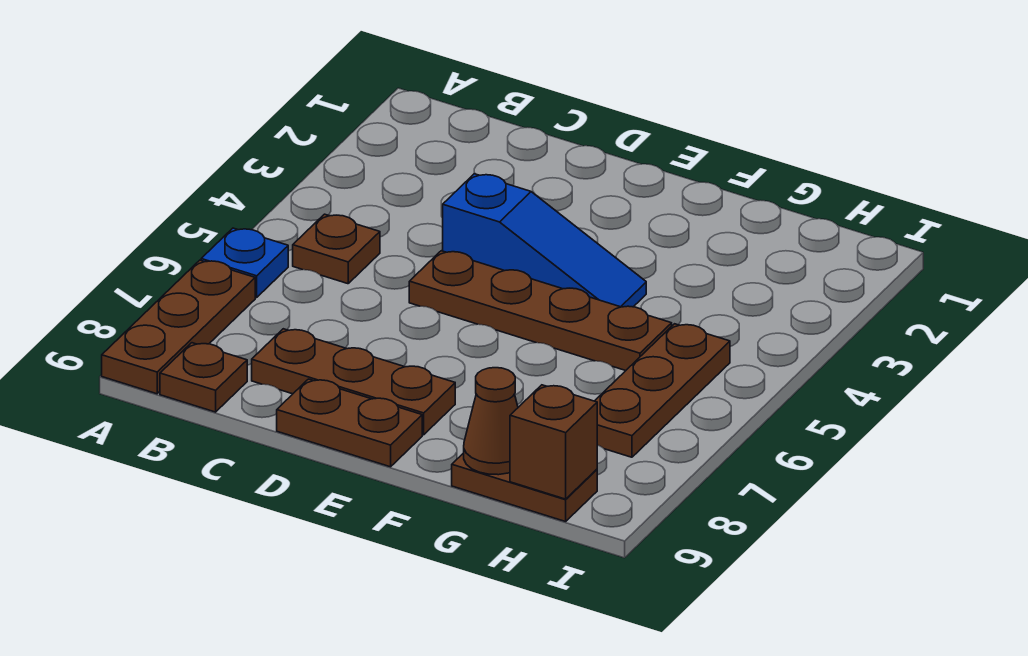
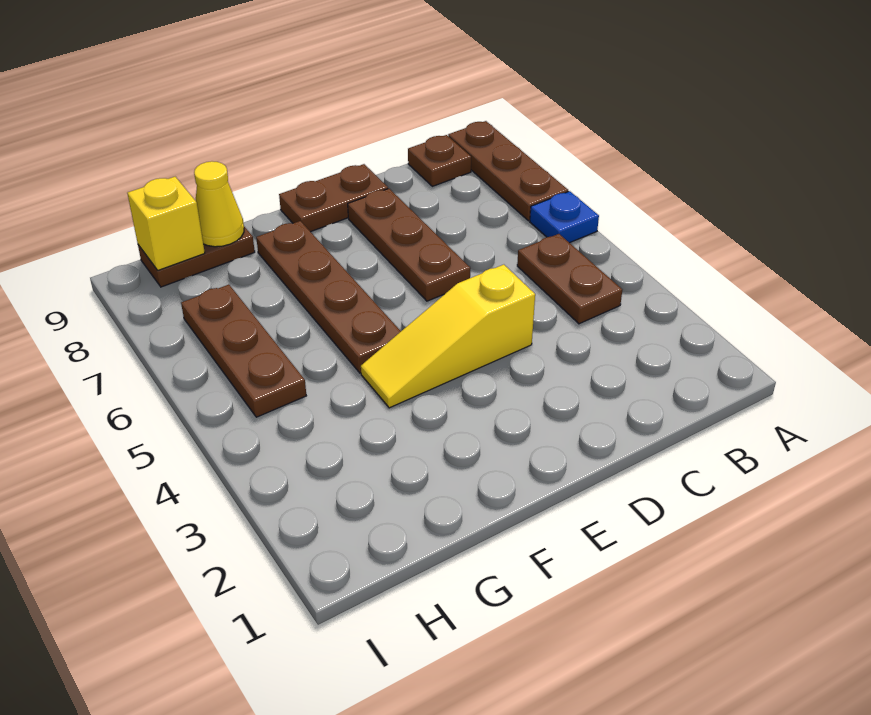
brown 1x1 plate [293,214,380,284] -> brown 1x2 plate [517,234,622,324]
brown 1x3 plate [252,329,455,435] -> brown 1x3 plate turned to [348,189,470,301]
blue 1x3 slope [443,174,646,307] -> yellow 1x3 slope [361,265,535,408]
brown 1x4 plate [409,251,672,371] -> brown 1x4 plate turned to [256,221,401,373]
brown 1x1 cone [464,368,518,475] -> yellow 1x1 cone [194,161,244,247]
brown 1x1 brick [510,385,597,499] -> yellow 1x1 brick [127,177,205,270]

